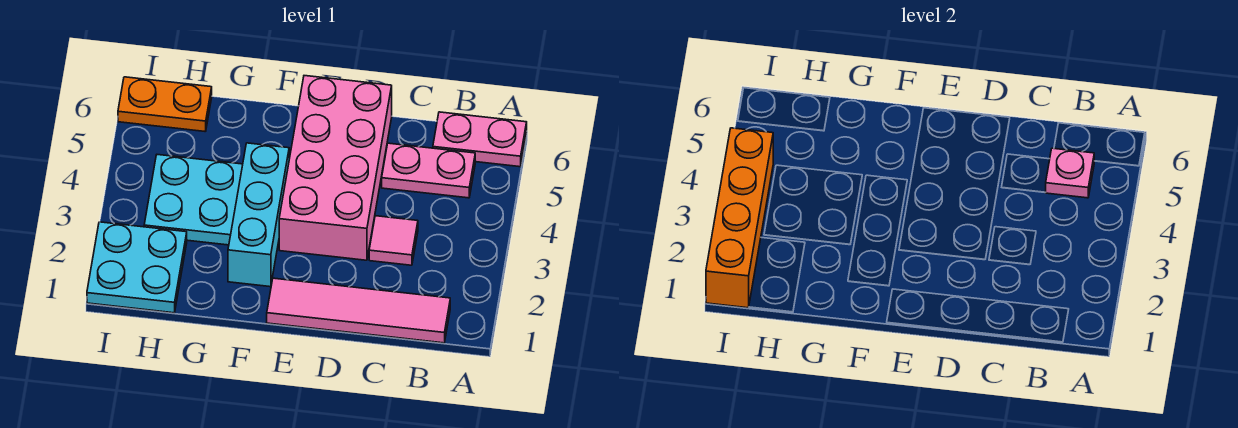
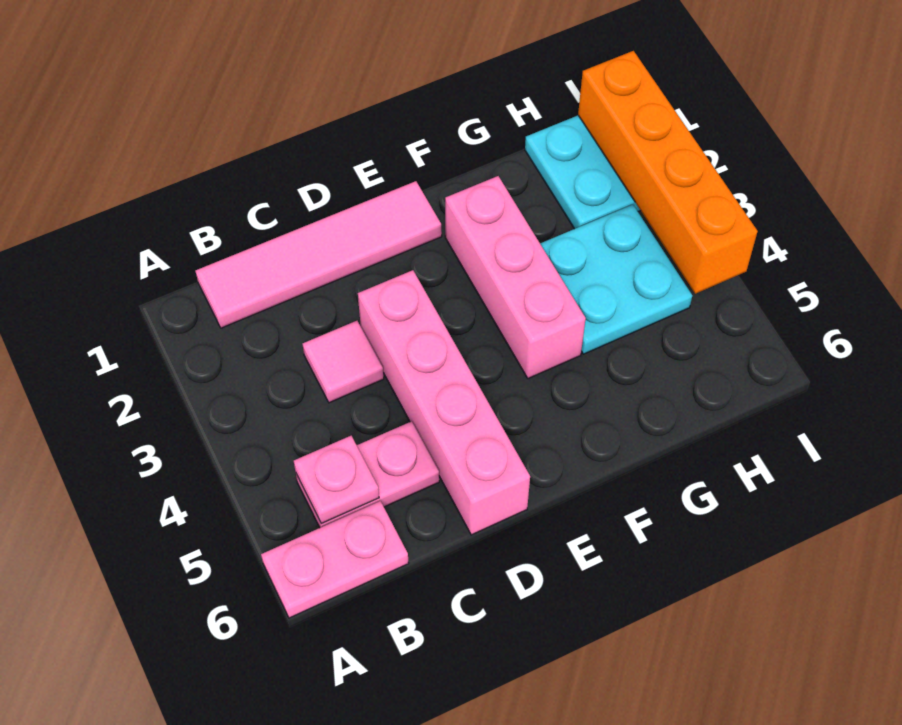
pink 2x4 brick [279,76,392,260] -> pink 1x4 brick [358,270,530,535]
cyan 1x3 brick [228,143,289,287] -> pink 1x3 brick [445,176,586,379]
orange 1x2 plate [118,77,212,132] -> none

